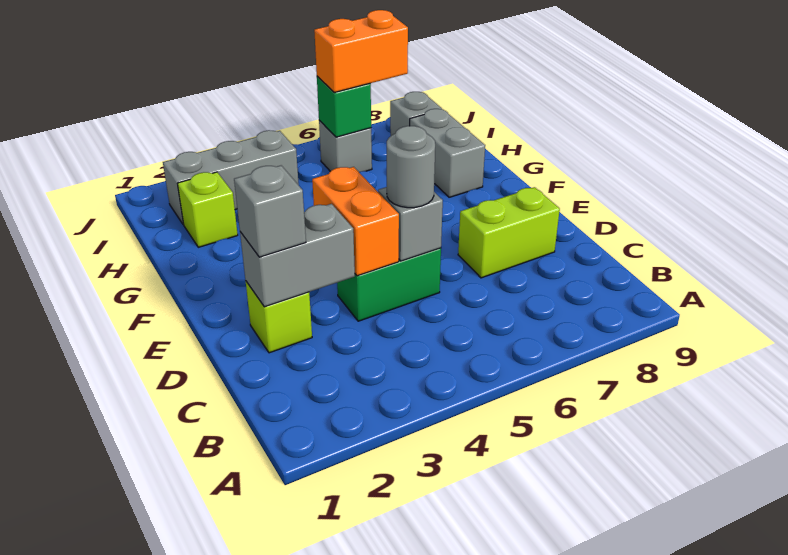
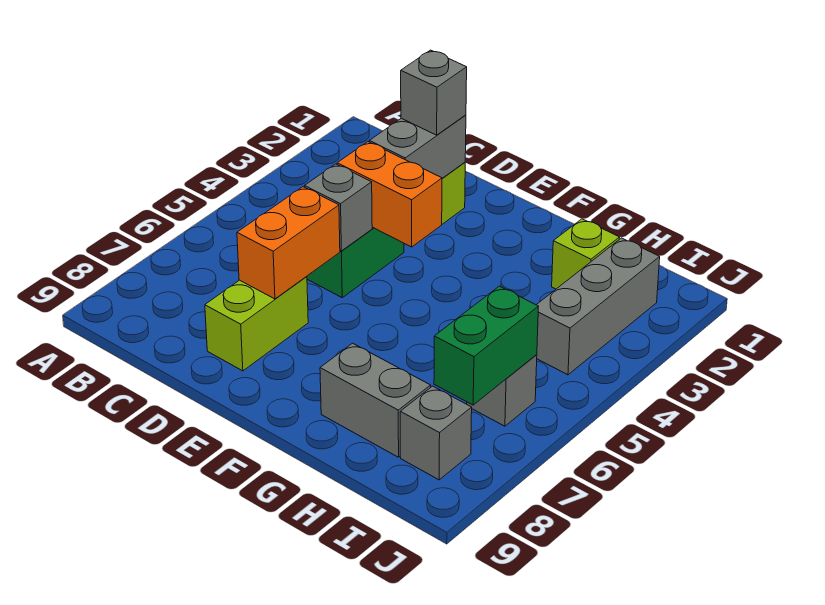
grey 1x1 round brick [387,126,435,208] -> none
green 1x1 brick [317,76,371,137] -> green 1x2 brick [434,286,539,405]
orange 1x2 brick [314,10,408,92] -> orange 1x2 brick moved to [237,187,340,299]

